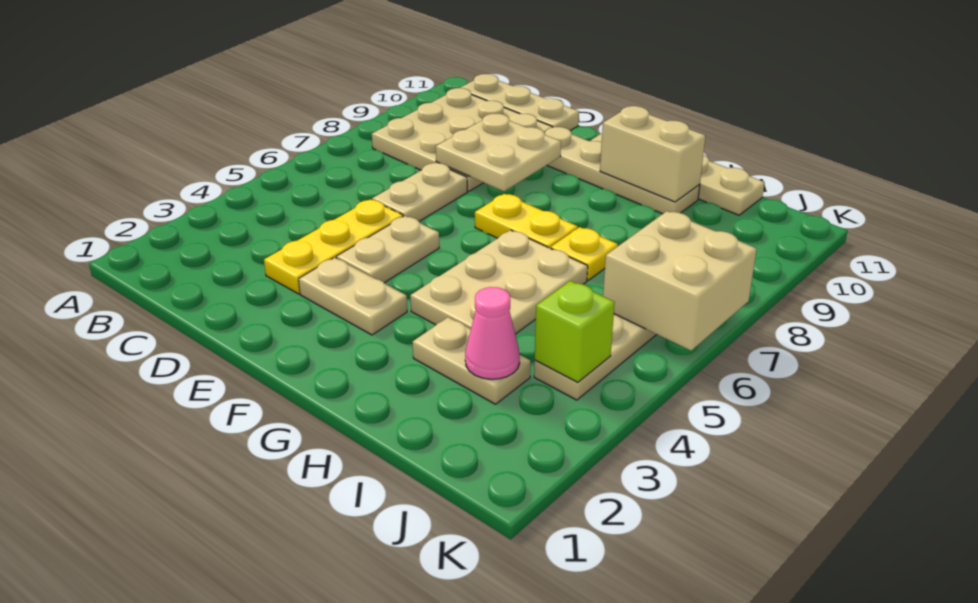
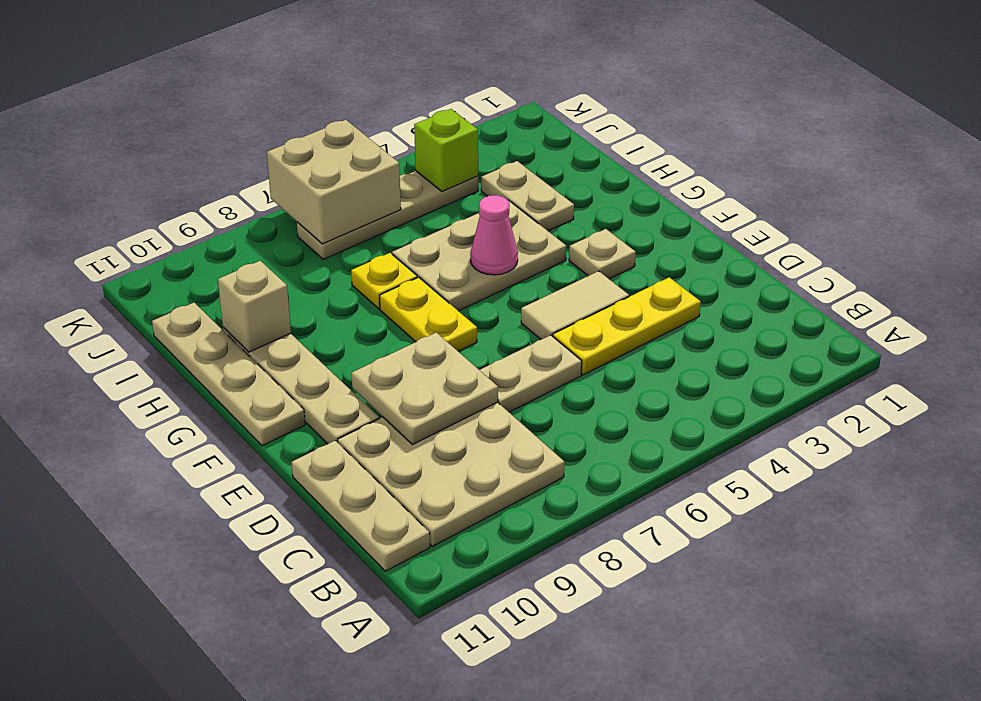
tan 1x2 plate [299,257,407,335] -> tan 1x1 plate [569,229,636,279]
tan 1x2 plate [336,216,439,283] -> tan 1x2 tile [521,271,629,339]
tan 1x2 brick [600,106,706,202] -> tan 1x1 brick [218,261,291,352]
pink 1x1 cone [465,287,520,379] -> pink 1x1 cone moved to [470,195,518,275]

